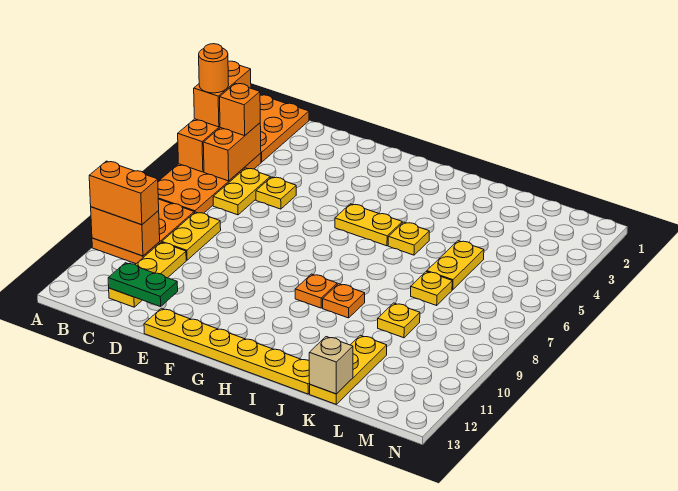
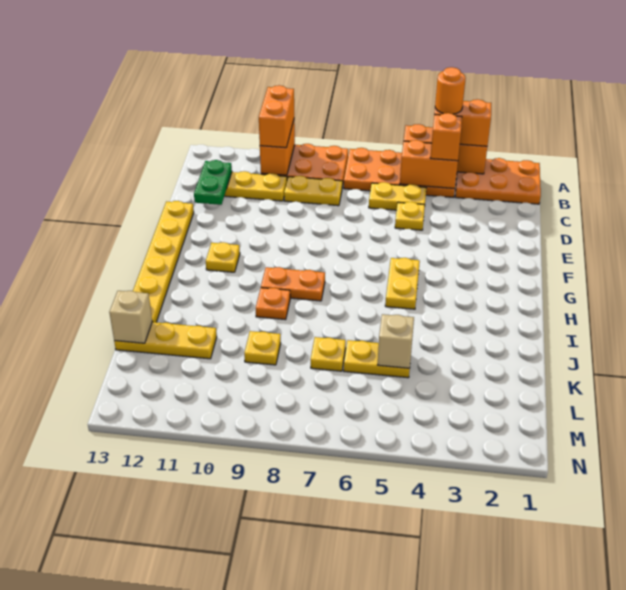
orange 1x1 plate [295,274,337,308] -> orange 1x2 plate [261,267,325,301]
yellow 1x1 plate [388,222,429,255] -> yellow 1x1 plate moved to [206,242,240,272]
none -> tan 1x1 brick [378,314,414,368]

